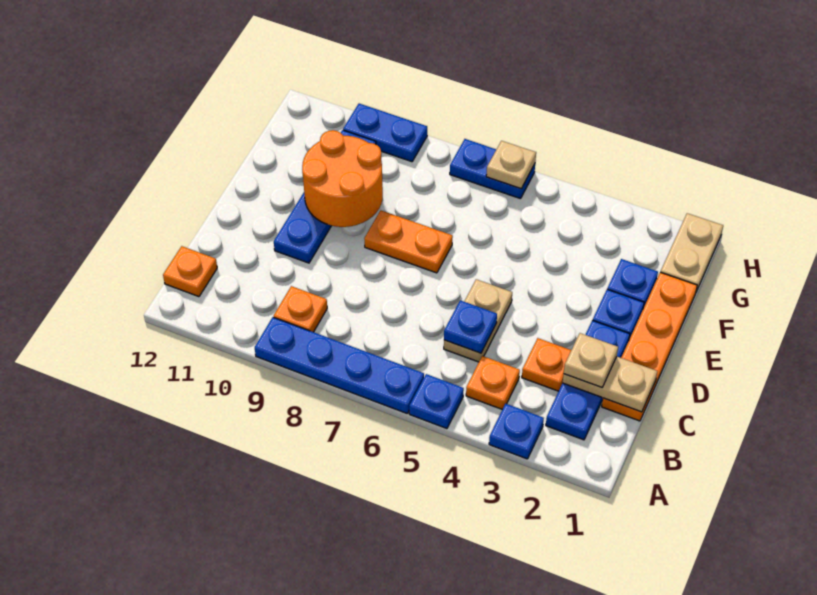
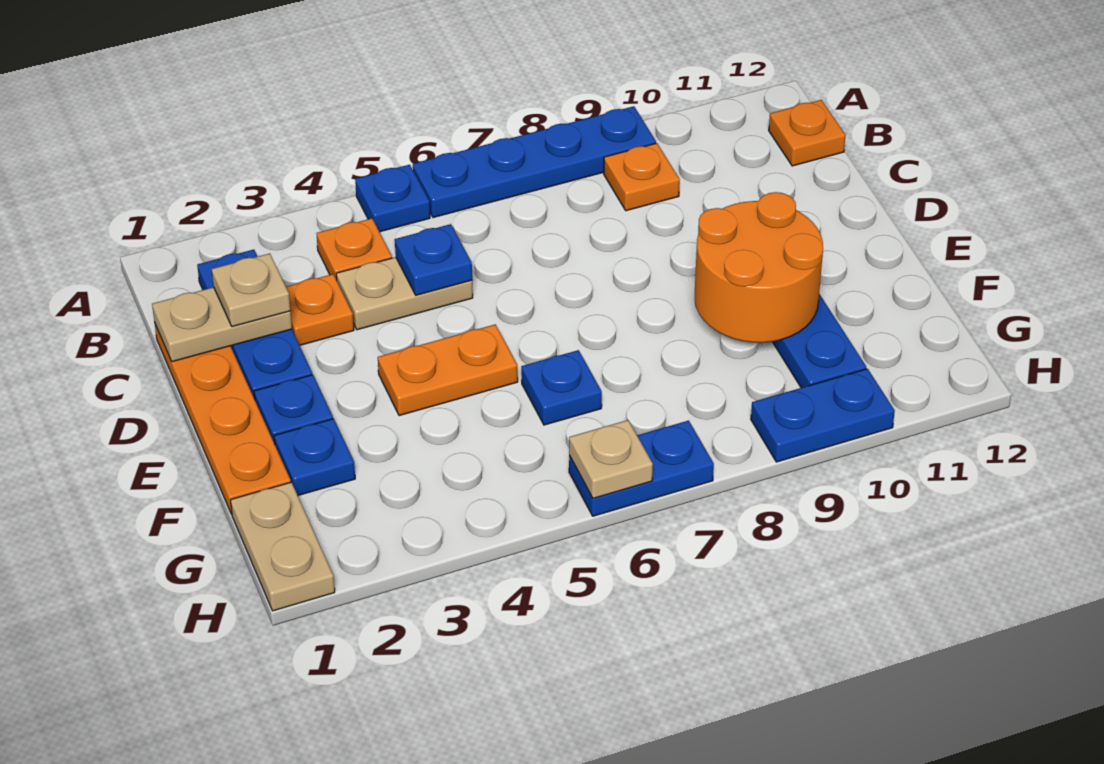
blue 1x1 plate [489,404,544,459] -> blue 1x1 plate moved to [521,350,602,425]
tan 1x2 plate [444,279,512,362] -> tan 1x2 plate turned to [336,257,473,330]
orange 1x2 plate [364,211,453,273] -> orange 1x2 plate moved to [378,324,518,416]

